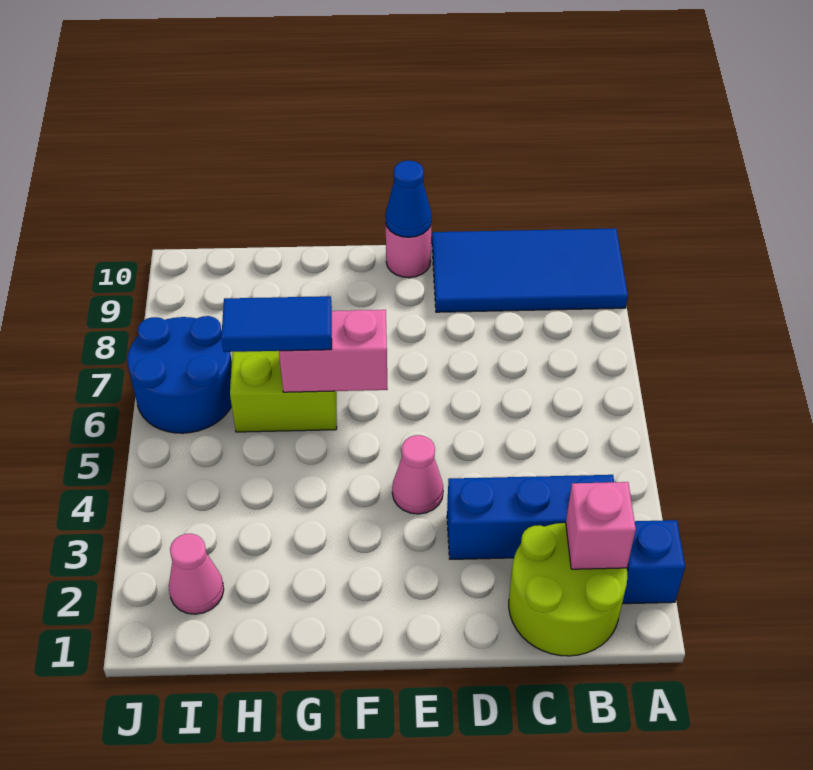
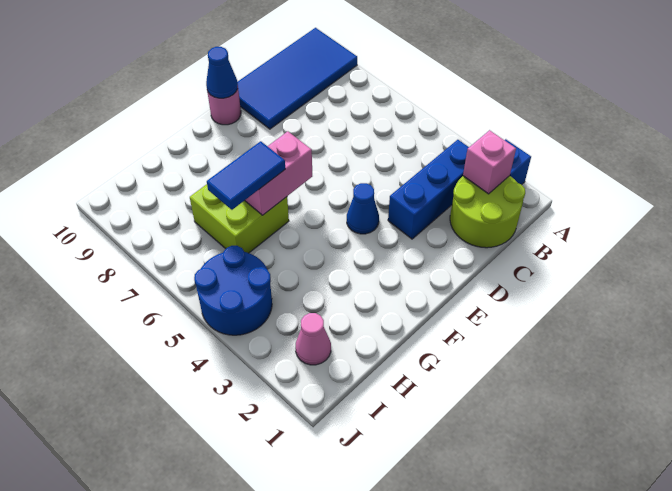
pink 1x1 cone [392,435,443,514] -> blue 1x1 cone [347,183,379,234]
blue 2x2 round brick [128,316,232,433] -> blue 2x2 round brick moved to [194,246,272,335]

